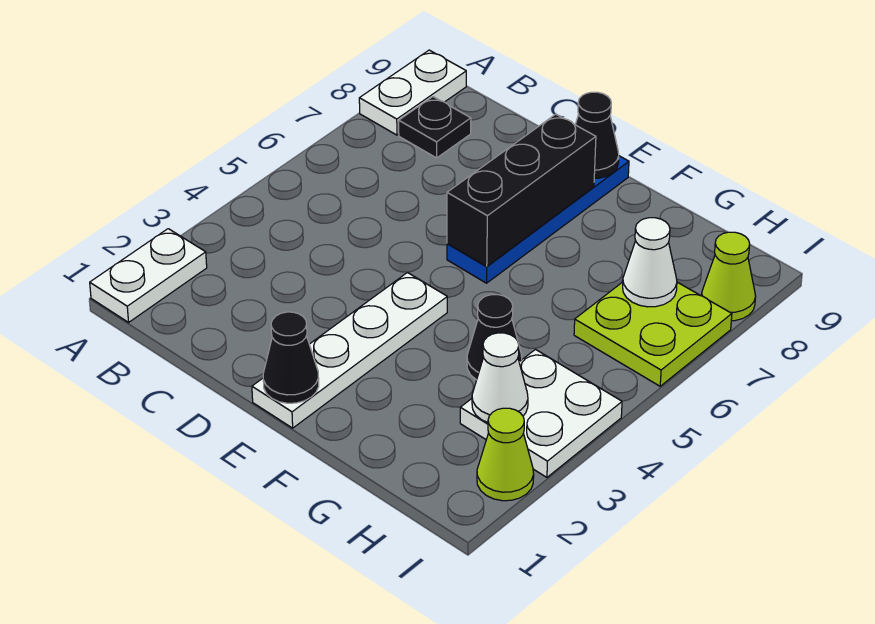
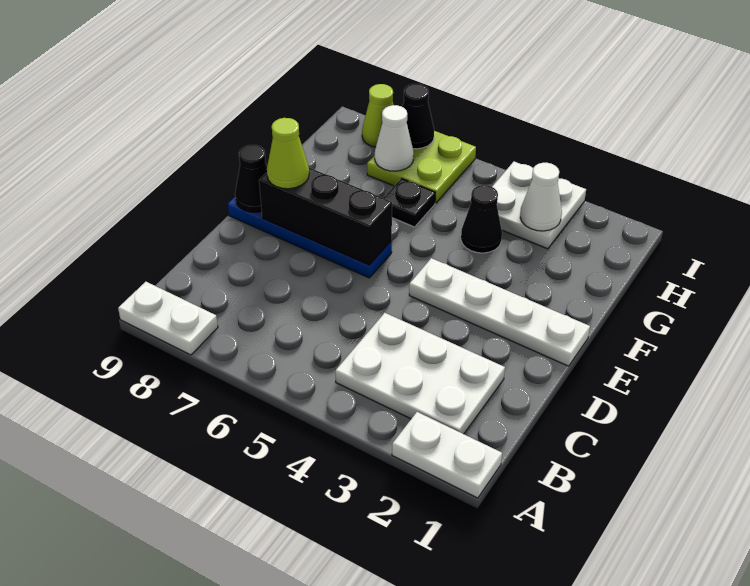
none -> white 2x3 plate [335,313,505,434]
black 1x1 plate [399,97,471,158] -> black 1x1 plate moved to [383,178,435,227]
black 1x1 cone [263,312,319,403] -> black 1x1 cone moved to [402,84,434,149]
lime 1x1 cone [477,408,534,501] -> lime 1x1 cone moved to [267,118,309,189]

